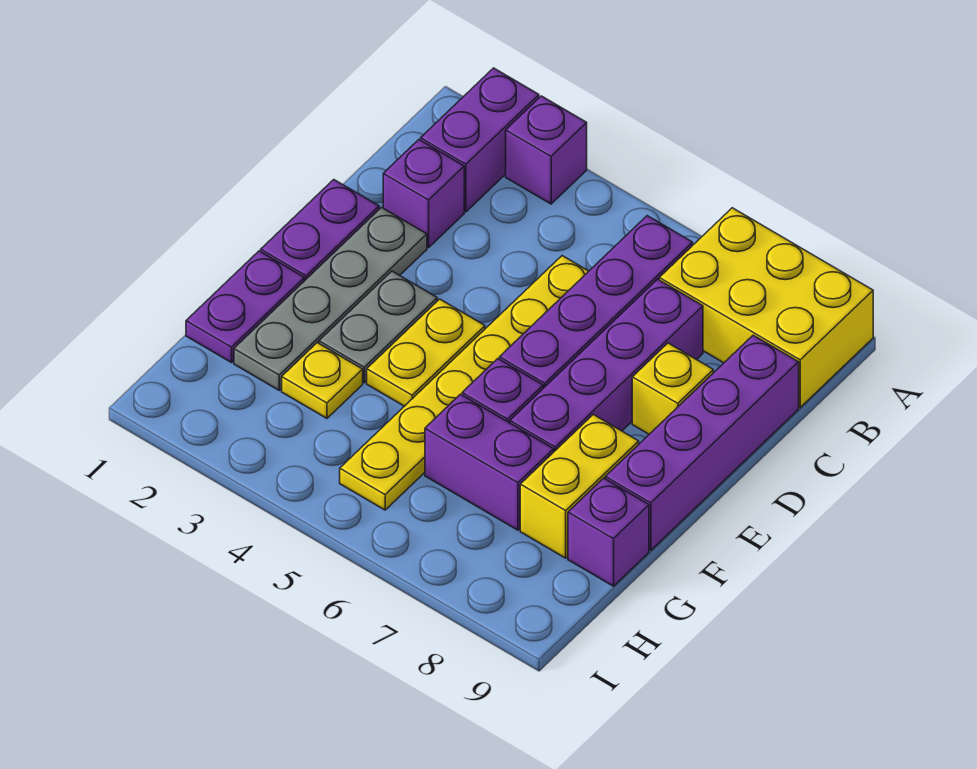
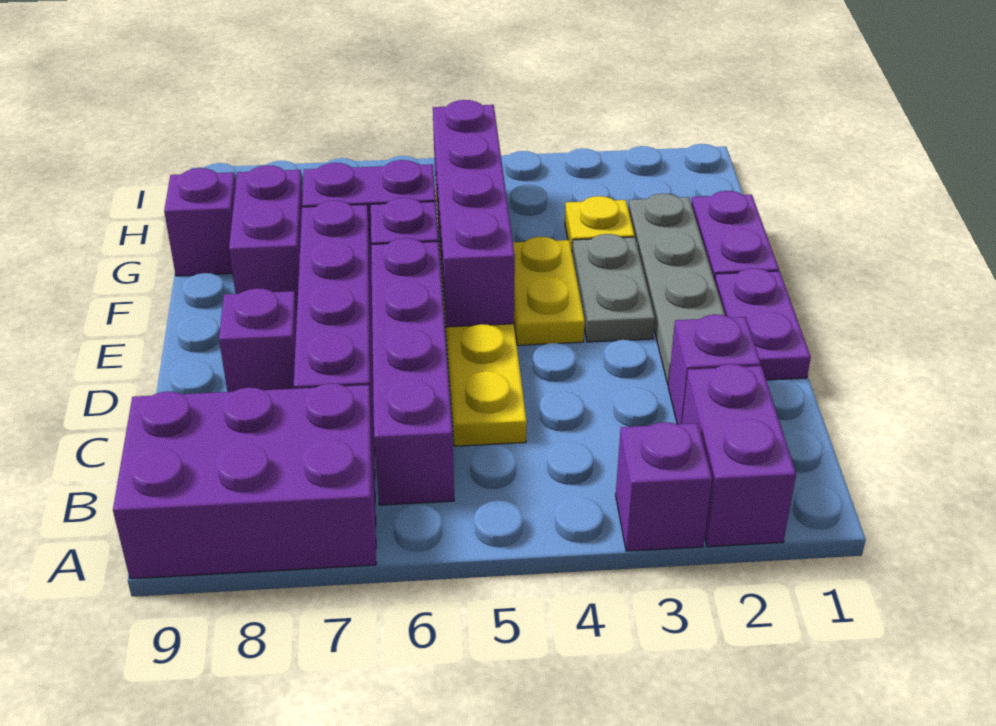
yellow 2x3 brick [659,208,873,407] -> purple 2x3 brick [113,384,376,579]
purple 1x4 brick [605,335,799,550] -> purple 1x4 brick moved to [433,100,515,327]
yellow 1x1 brick [632,343,713,434] -> purple 1x1 brick [219,288,297,392]
yellow 1x2 brick [520,414,639,558] -> purple 1x2 brick [229,165,303,309]

